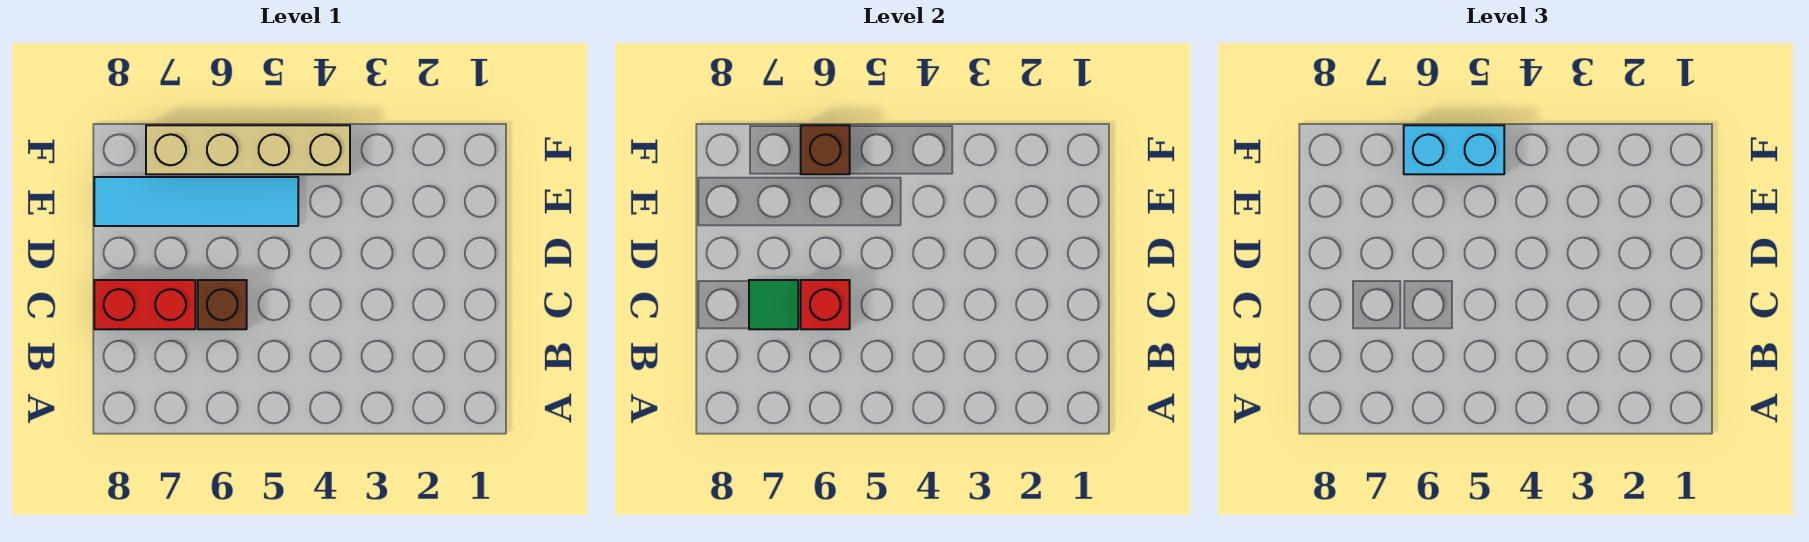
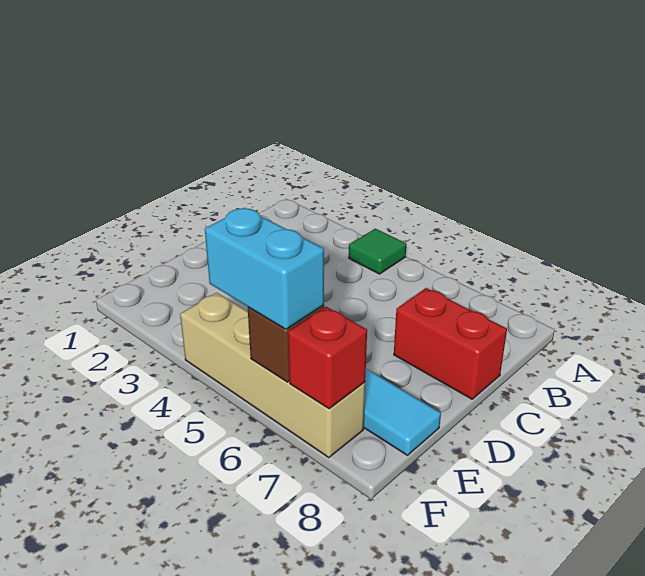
brown 1x1 brick [198,280,247,329] -> none
red 1x1 brick [801,280,850,329] -> red 1x1 brick moved to [288,307,367,409]
green 1x1 tile [749,280,798,329] -> green 1x1 tile moved to [349,229,406,274]

